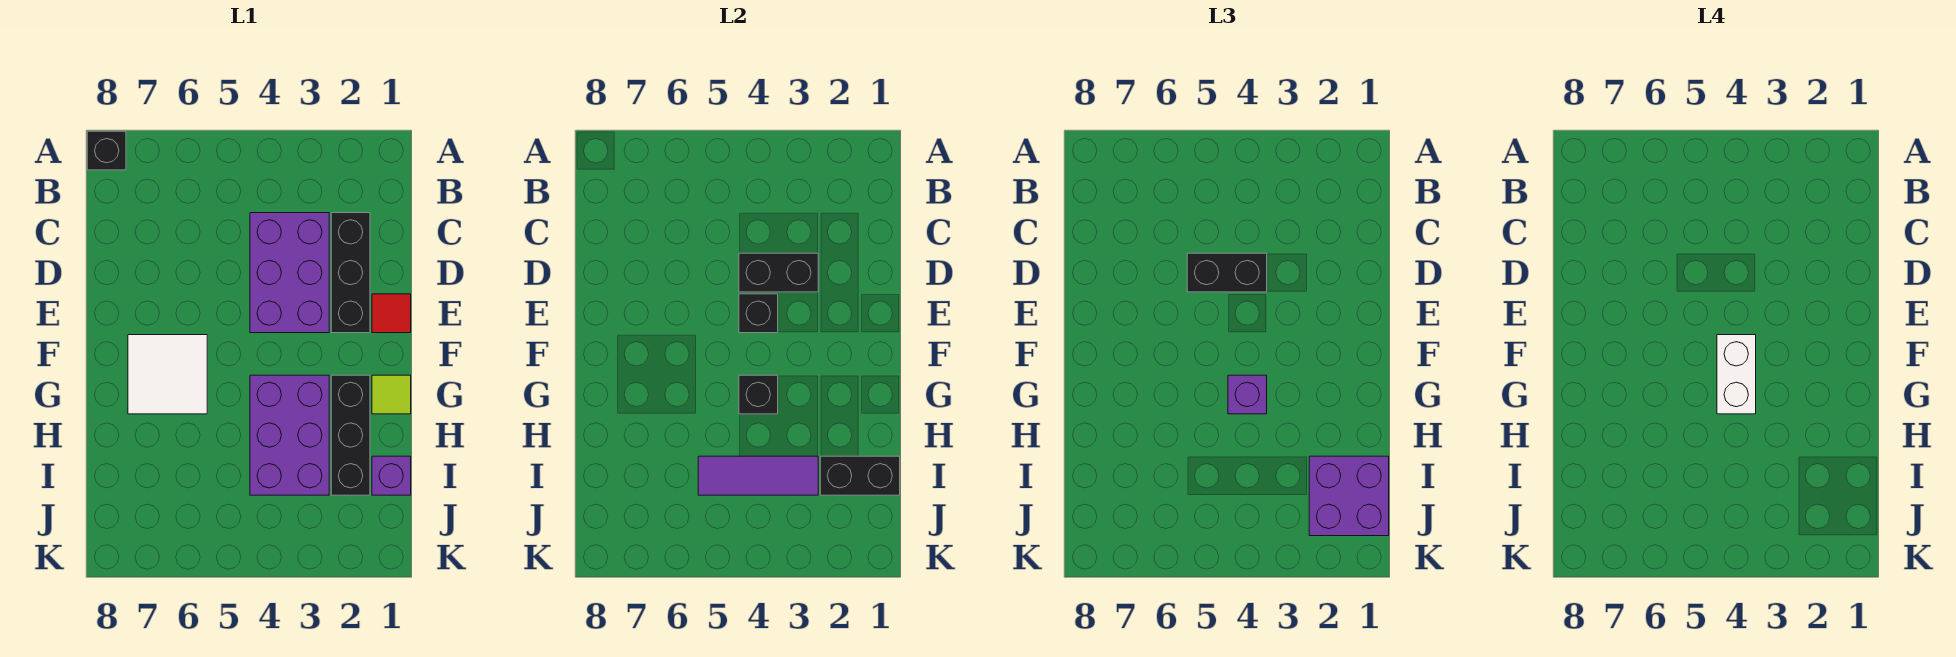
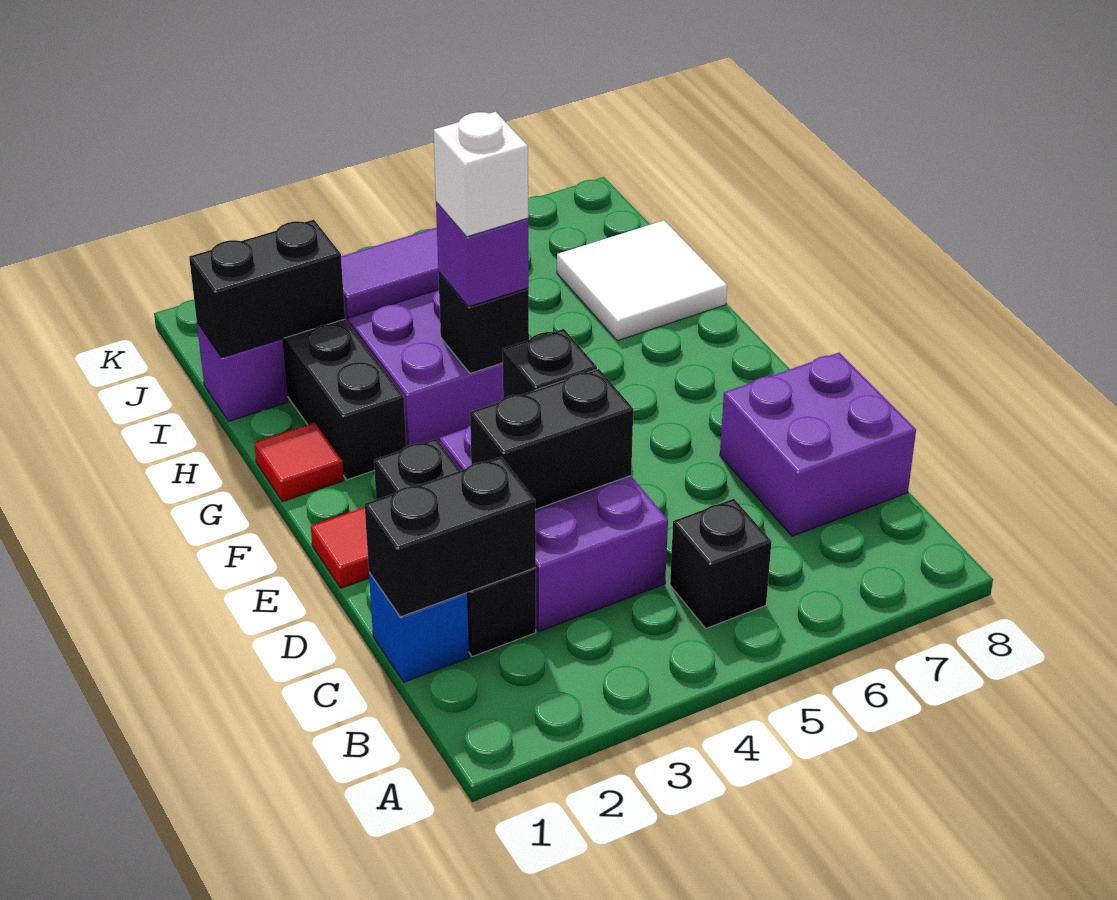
black 1x1 brick [87,131,126,170] -> black 1x1 brick moved to [670,499,772,628]
none -> blue 1x1 brick [369,572,469,682]
black 1x2 brick [1187,253,1267,292] -> black 1x2 brick moved to [365,457,536,617]
white 1x2 brick [1717,335,1756,414] -> white 1x1 brick [434,112,528,237]
white 2x2 tile [128,335,207,414] -> white 2x2 tile moved to [557,220,727,341]
lime 1x1 tile [372,375,411,414] -> red 1x1 tile [254,423,344,502]
purple 2x2 brick [1309,456,1389,536] -> purple 2x2 brick moved to [720,353,916,536]

